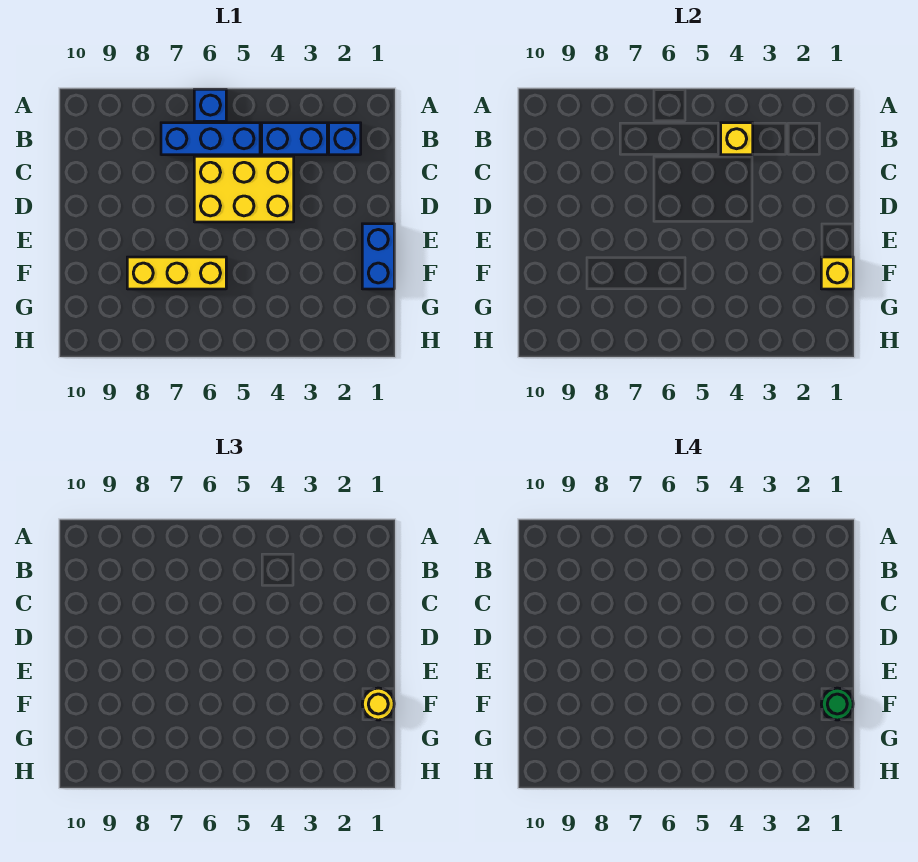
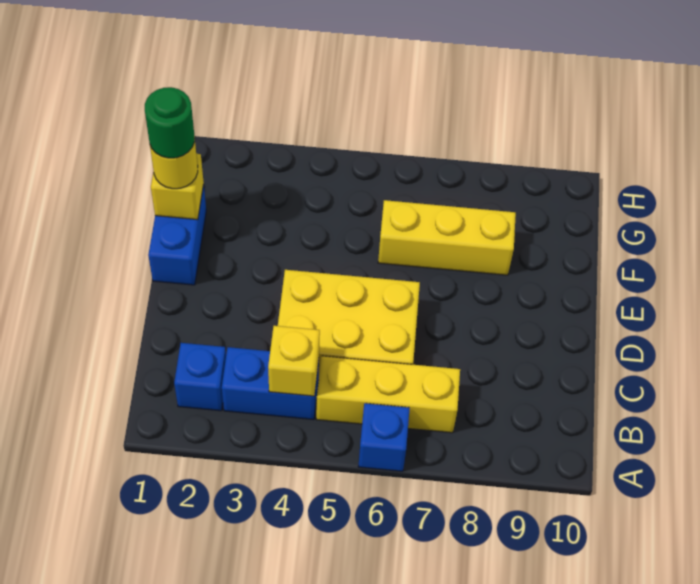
blue 1x3 brick [161,123,260,155] -> yellow 1x3 brick [316,356,460,433]

